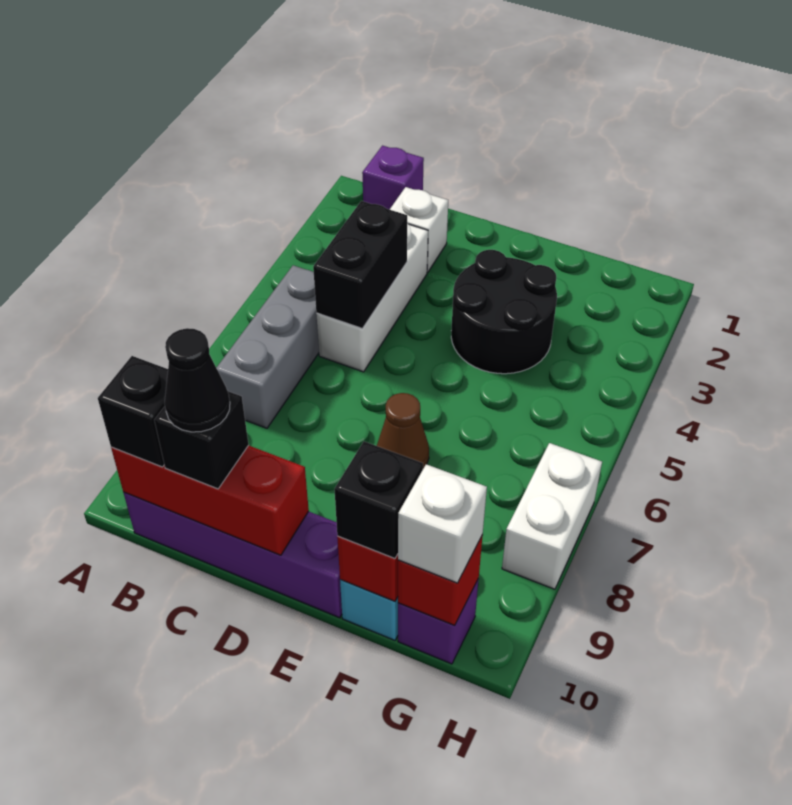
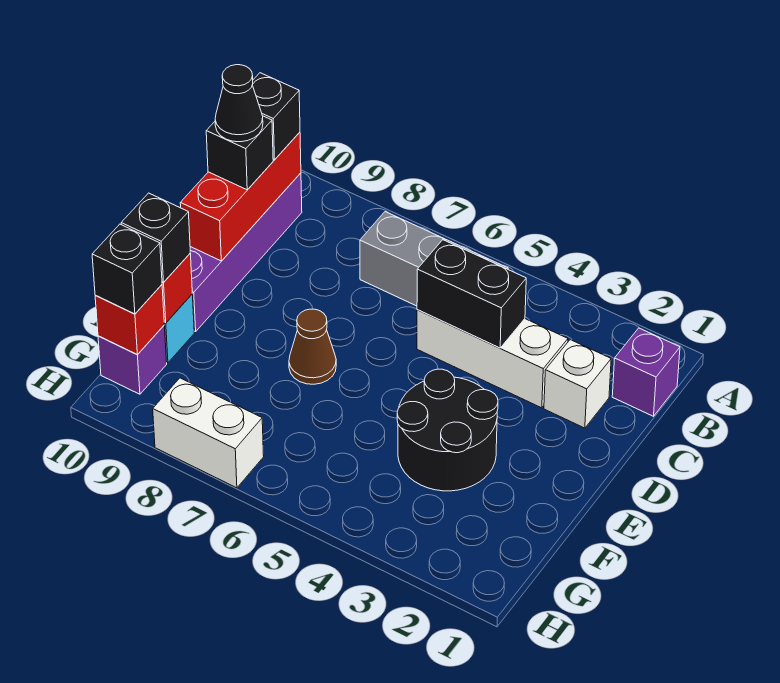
white 1x1 brick [398,464,487,583] -> black 1x1 brick [92,224,162,314]

